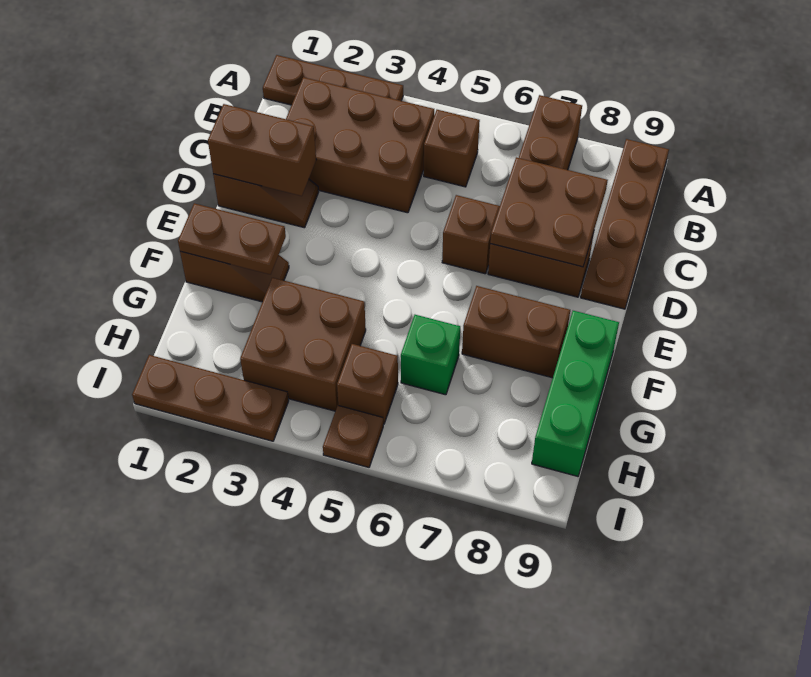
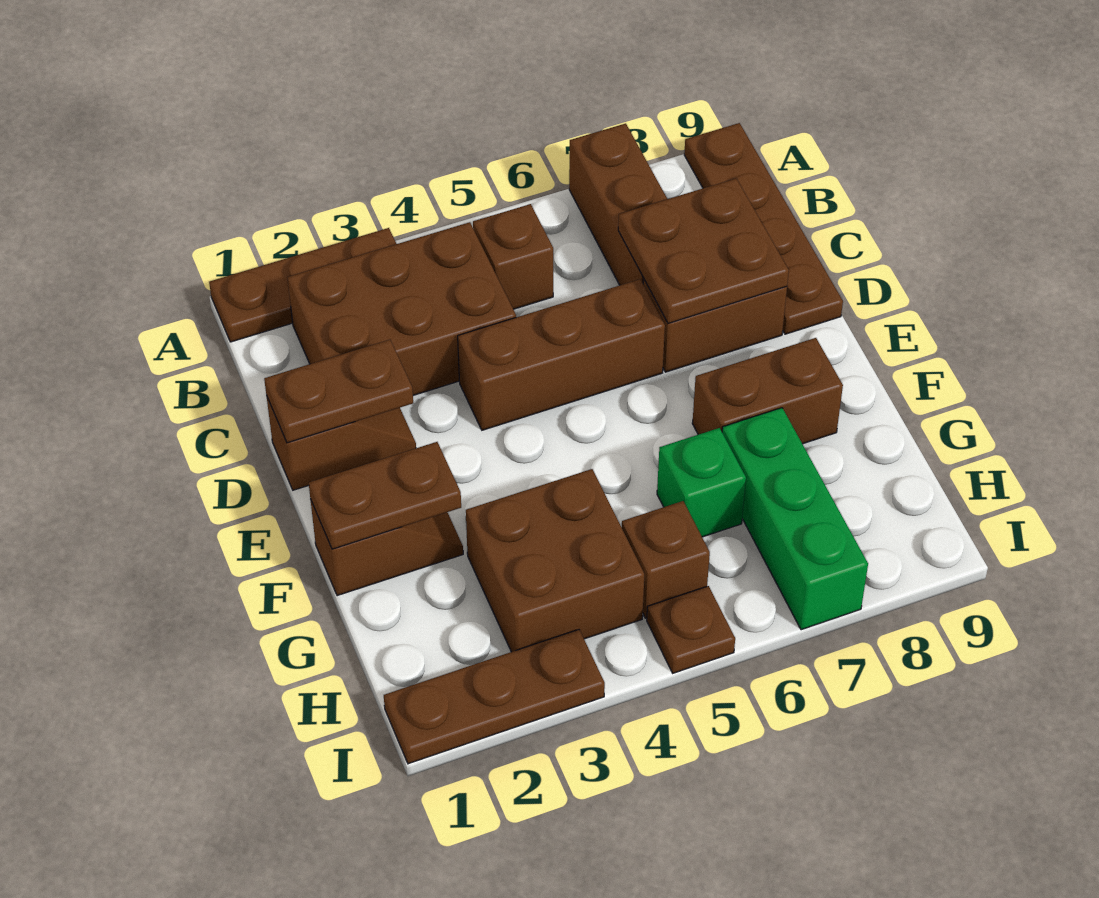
brown 1x2 brick [208,104,316,196] -> brown 1x2 plate [264,340,413,443]
brown 1x1 brick [442,195,500,274] -> brown 1x3 brick [458,279,665,430]
green 1x3 brick [532,311,619,476] -> green 1x3 brick moved to [722,408,868,630]

